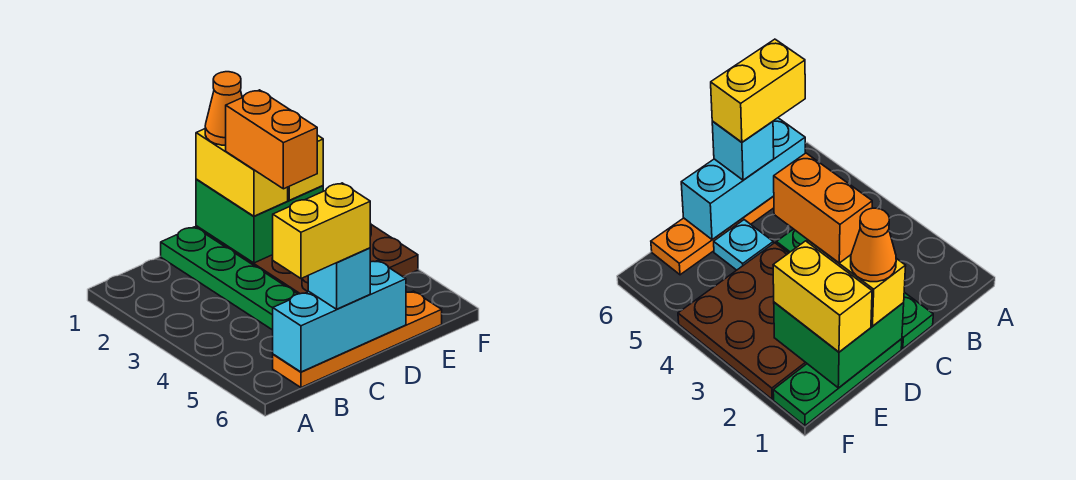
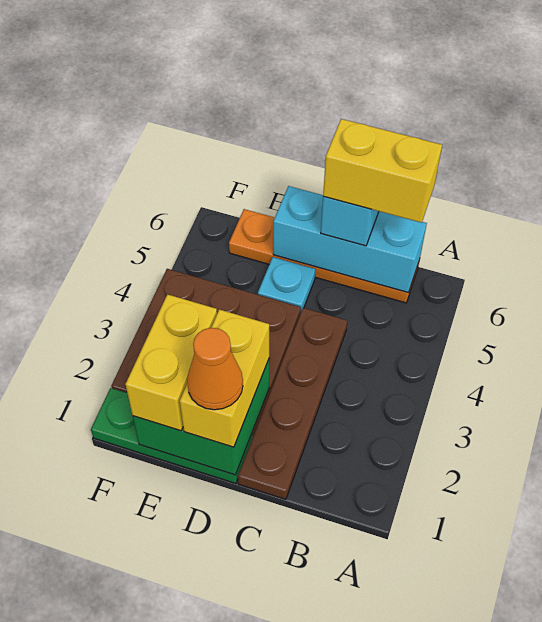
green 1x4 plate [161,227,297,330] -> brown 1x4 plate [238,308,347,499]
orange 1x2 brick [226,90,317,189] -> none

